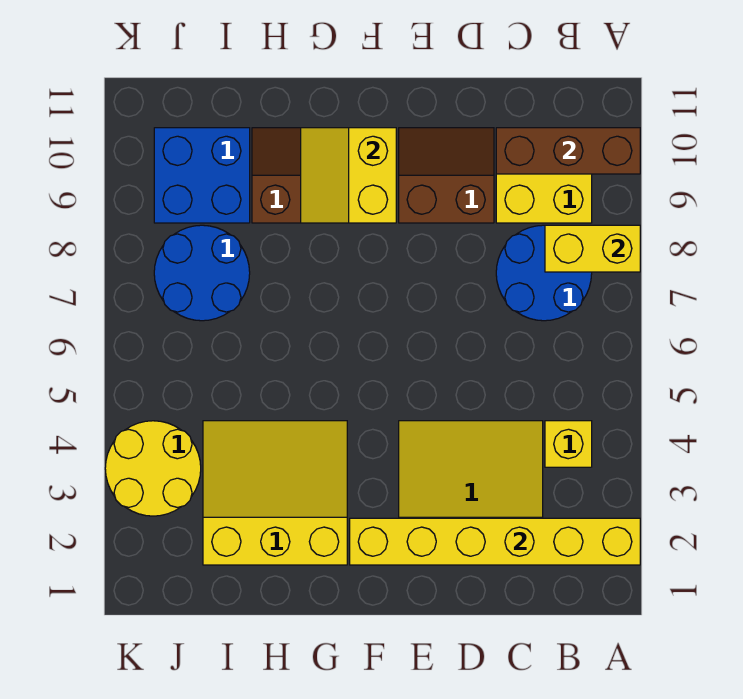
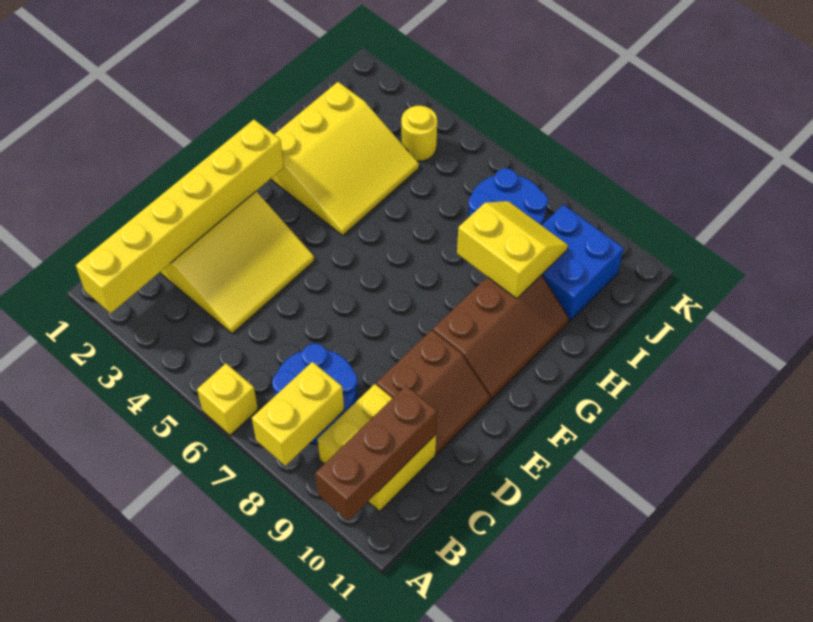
yellow 1x1 brick [545,421,592,467] -> yellow 1x1 brick moved to [197,363,258,435]
yellow 2x2 slope [301,128,396,223] -> yellow 2x2 slope moved to [457,201,568,299]
yellow 2x2 round brick [105,421,201,516] -> yellow 1x1 round brick [401,106,437,161]

